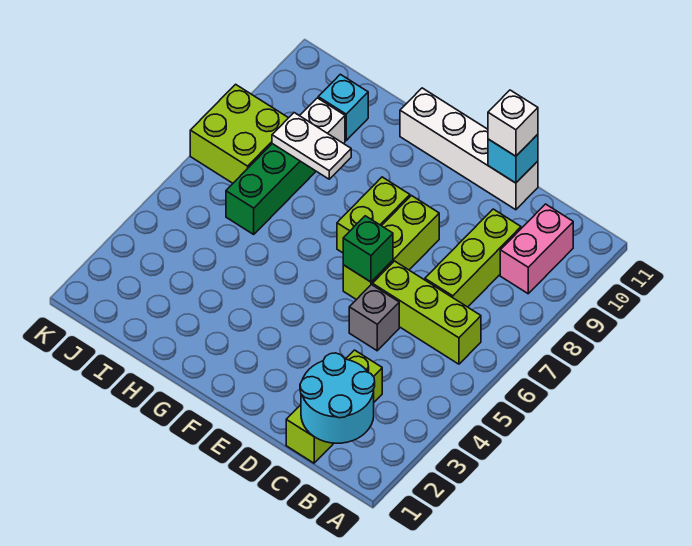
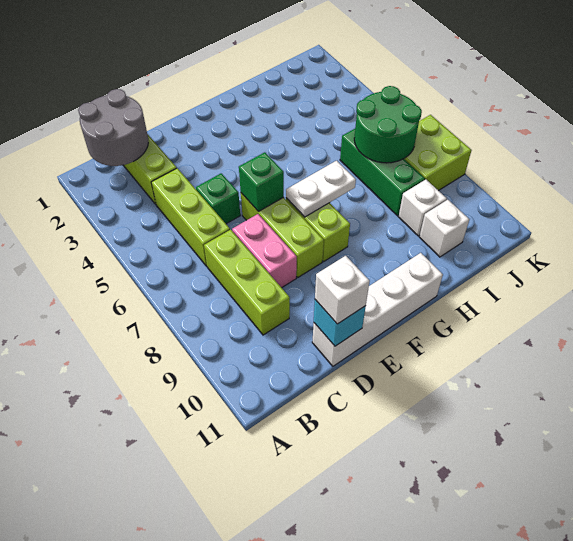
cyan 2x2 round brick [300,353,375,443] -> grey 2x2 round brick [78,89,148,166]
lime 1x3 brick [372,261,481,364] -> lime 1x3 brick turned to [151,168,230,266]
pink 1x2 brick [500,204,573,294] -> pink 1x2 brick moved to [232,214,297,288]
grey 1x1 brick [349,285,399,351] -> green 1x1 brick [196,173,240,224]
white 1x2 plate [272,113,351,179] -> white 1x2 plate moved to [286,161,356,217]
none -> green 2x2 round brick [354,86,422,163]
cyan 1x1 brick [318,74,368,140] -> white 1x1 brick [419,200,469,257]

